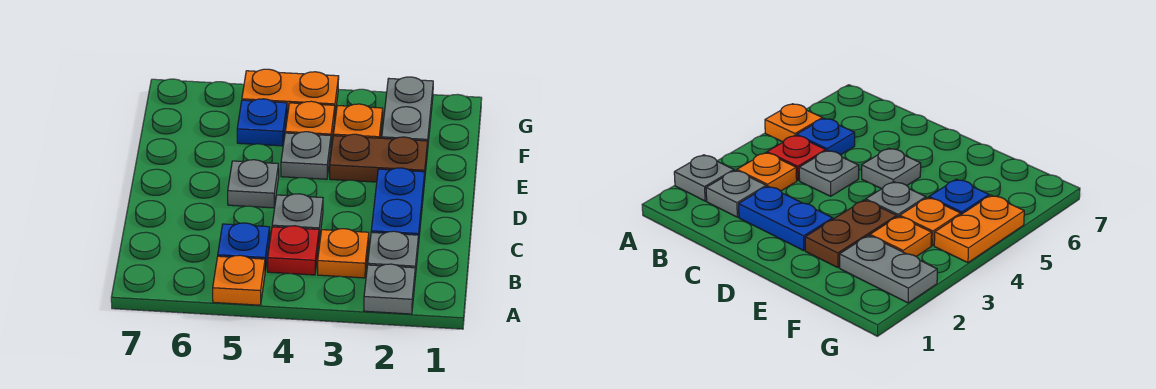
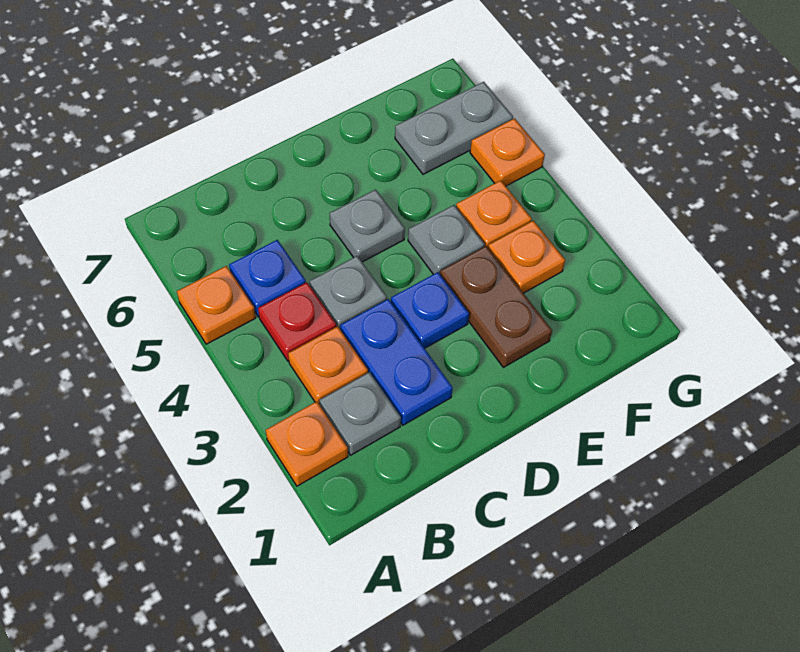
grey 1x1 plate [364,264,415,314] -> orange 1x1 plate [266,401,348,486]
blue 1x2 plate [371,168,425,245] -> blue 1x2 plate turned to [340,299,453,425]
grey 1x2 plate [382,77,433,152] -> grey 1x2 plate moved to [395,82,513,174]
blue 1x1 plate [237,99,287,146] -> blue 1x1 plate moved to [391,272,469,348]
orange 1x2 plate [242,69,339,116] -> orange 1x1 plate [470,118,545,186]

